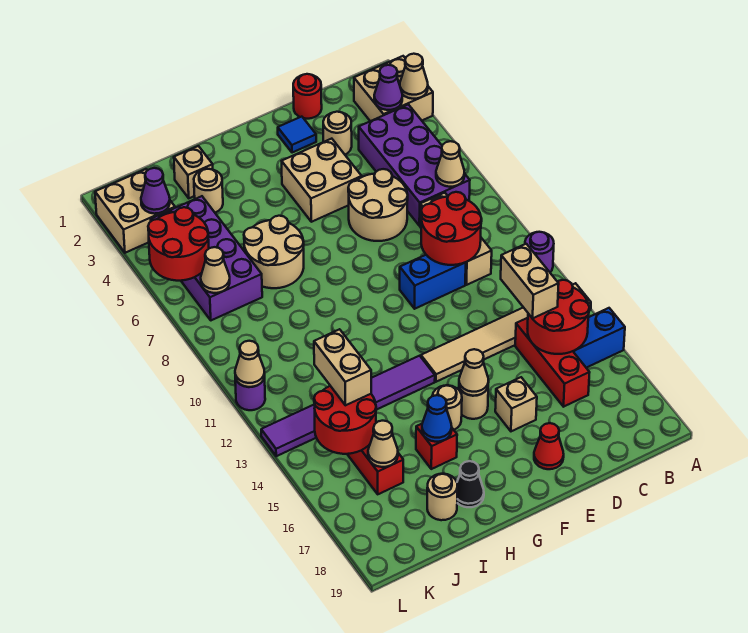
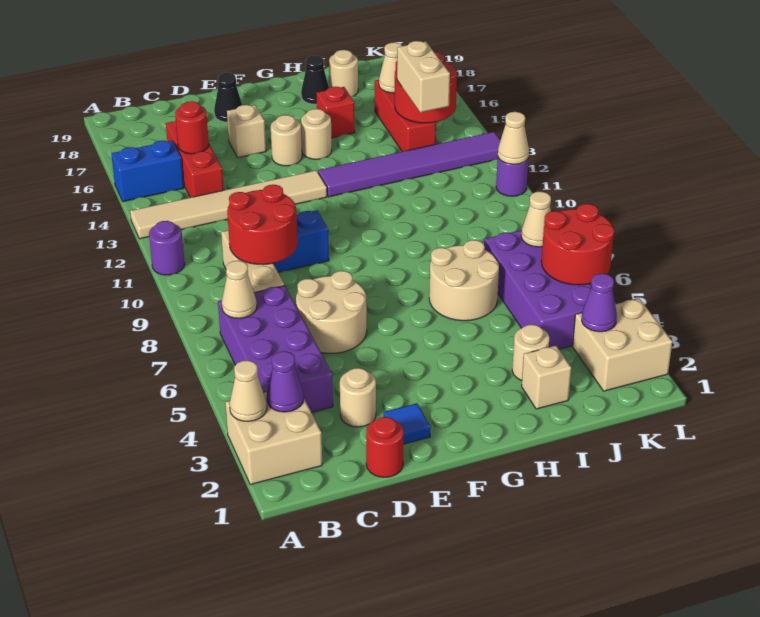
red 2x2 round brick [528,280,589,354] -> red 1x1 round brick [175,101,209,154]
tan 1x2 brick [501,244,559,319] -> none
tan 2x2 brick [282,139,362,222] -> none
red 1x1 cone [534,423,564,469] -> black 1x1 cone [214,73,242,122]
tan 1x1 cone [459,349,489,396] -> none
blue 1x1 cone [422,395,452,442] -> none

